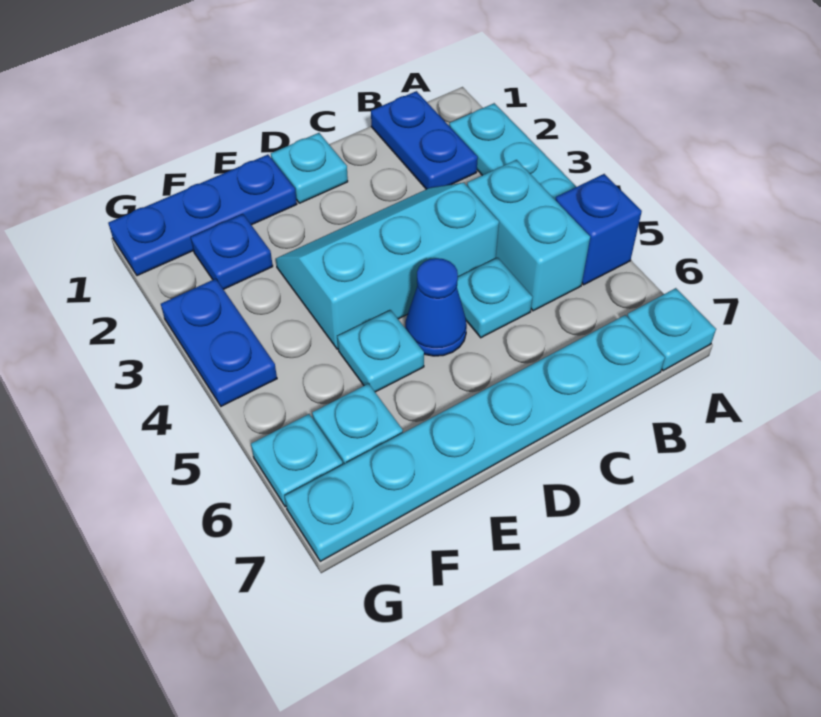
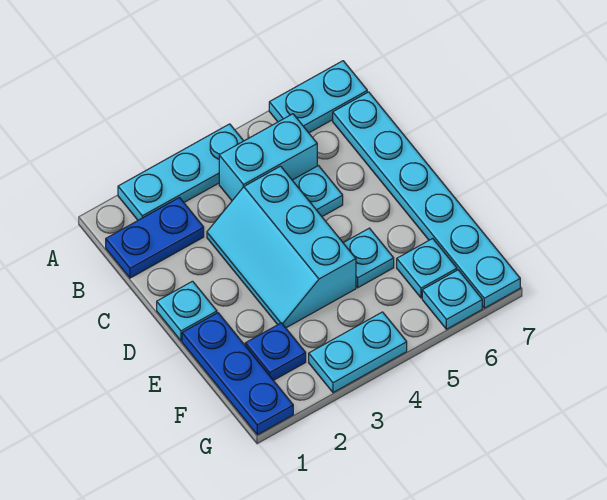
blue 1x1 brick [555,174,642,285] -> none
cyan 1x1 plate [627,288,716,371] -> cyan 1x2 plate [269,61,367,133]
blue 1x1 cone [405,258,467,356] -> none
blue 1x2 plate [161,279,277,406] -> cyan 1x2 plate [309,312,407,393]

